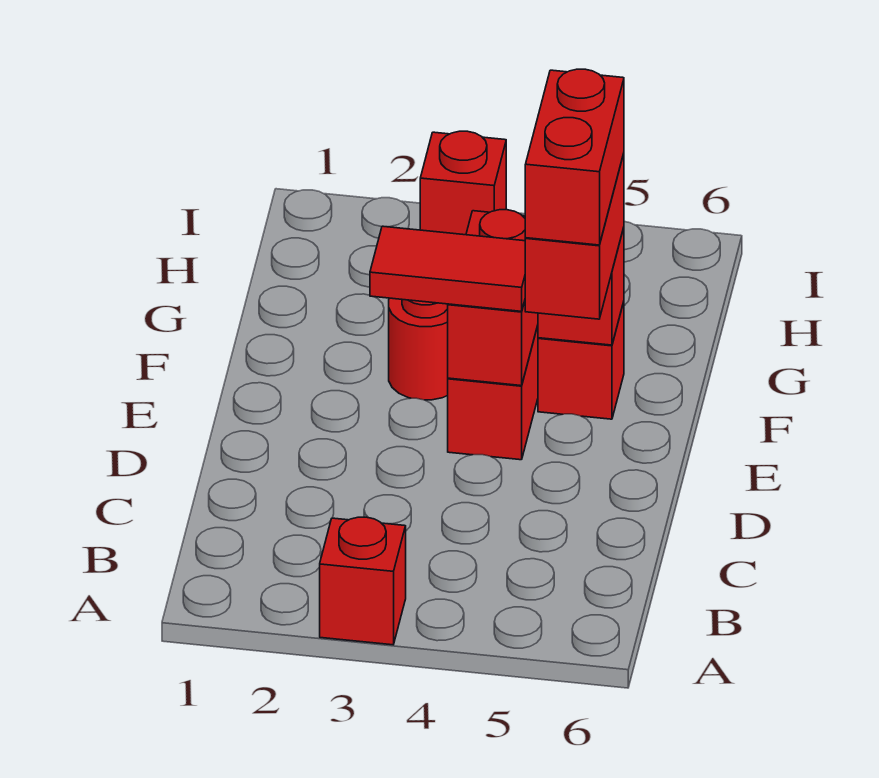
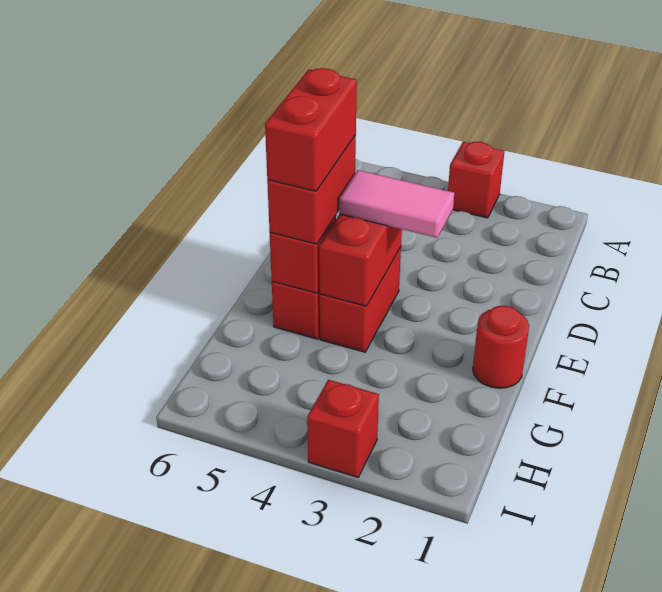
red 1x2 tile [370,226,525,311] -> pink 1x2 tile [339,170,454,238]
red 1x1 round brick [389,298,448,400] -> red 1x1 round brick moved to [473,306,529,388]

